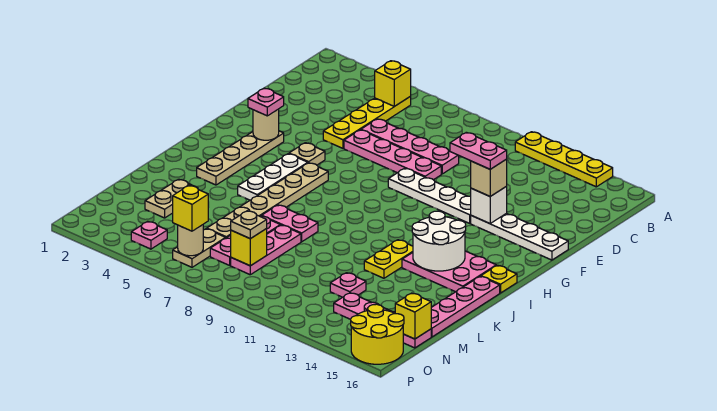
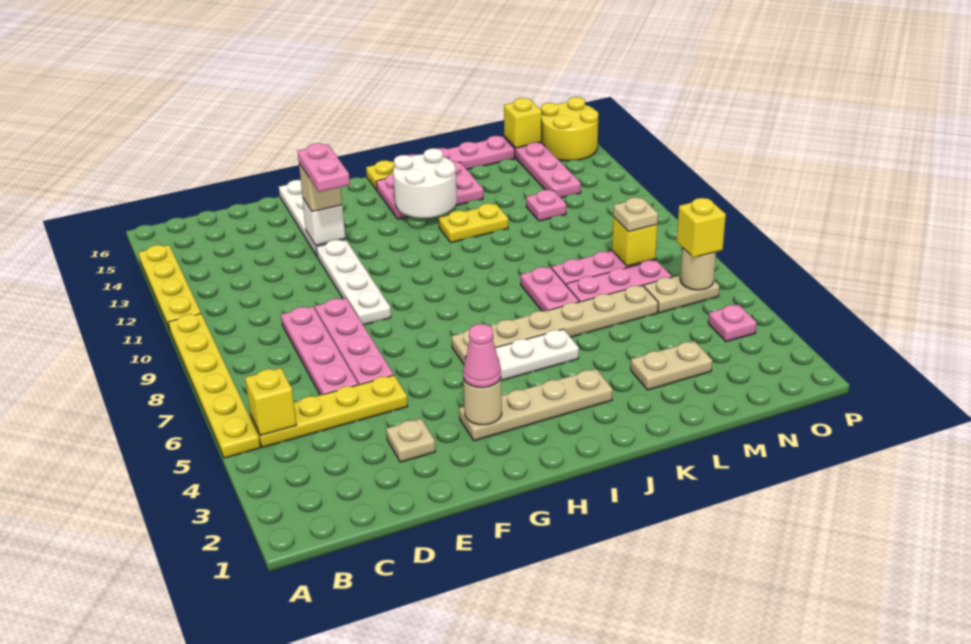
none -> yellow 1x6 plate [168,314,260,458]
pink 1x1 plate [248,88,284,116] -> pink 1x1 cone [463,324,501,388]
tan 1x1 plate [289,143,325,165] -> tan 1x1 plate moved to [386,419,435,462]
pink 2x3 plate [402,251,496,292] -> pink 2x3 plate turned to [376,161,483,219]

